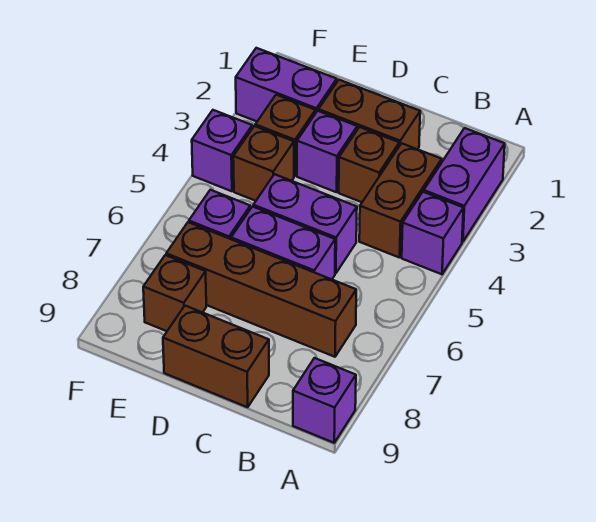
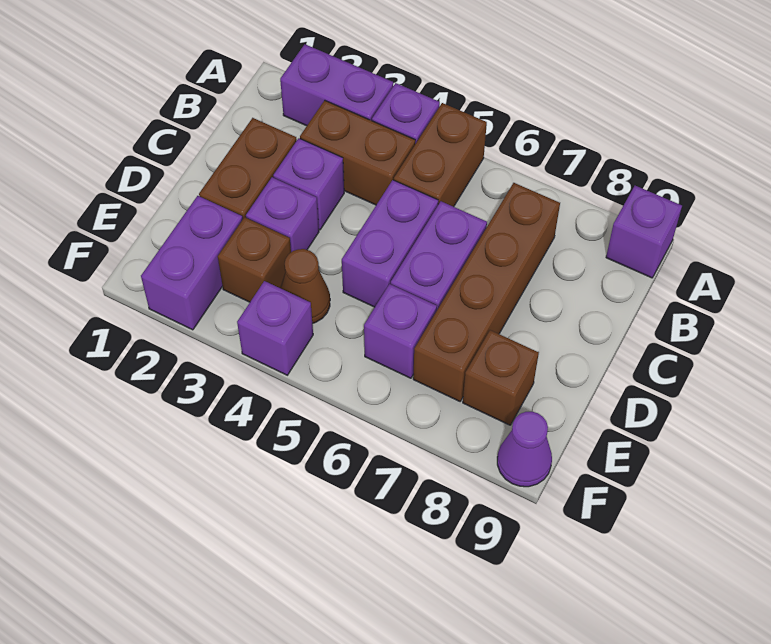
brown 1x1 brick [339,127,399,202] -> purple 1x1 brick [273,138,344,230]
brown 1x2 brick [163,306,269,407] -> brown 1x2 brick moved to [394,103,487,207]
brown 1x1 brick [233,126,294,201] -> brown 1x1 cone [281,249,330,323]
none -> purple 1x1 cone [497,411,552,487]

